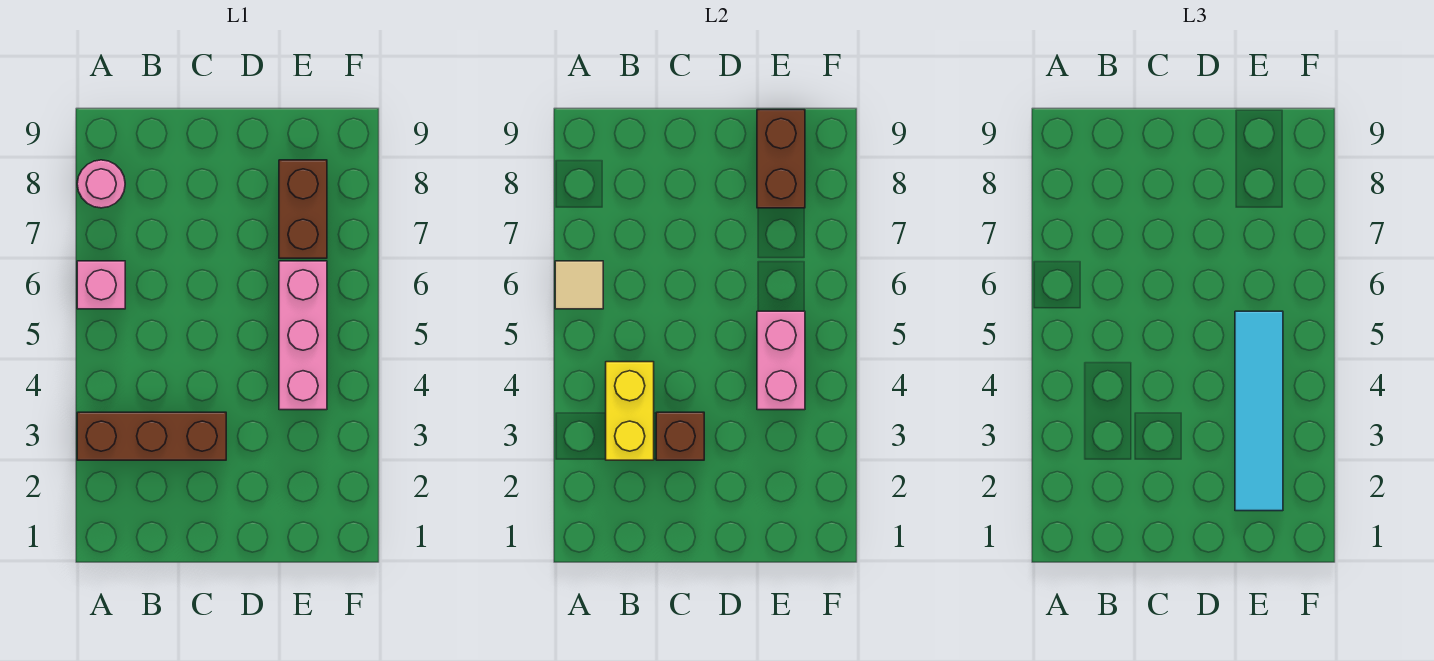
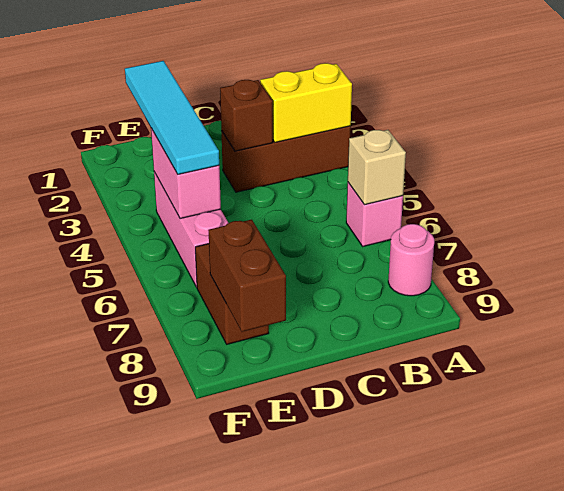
tan 1x1 tile [555,261,603,309] -> tan 1x1 brick [348,130,406,205]
yellow 1x2 brick [606,362,654,460] -> yellow 1x2 brick turned to [260,63,352,142]

